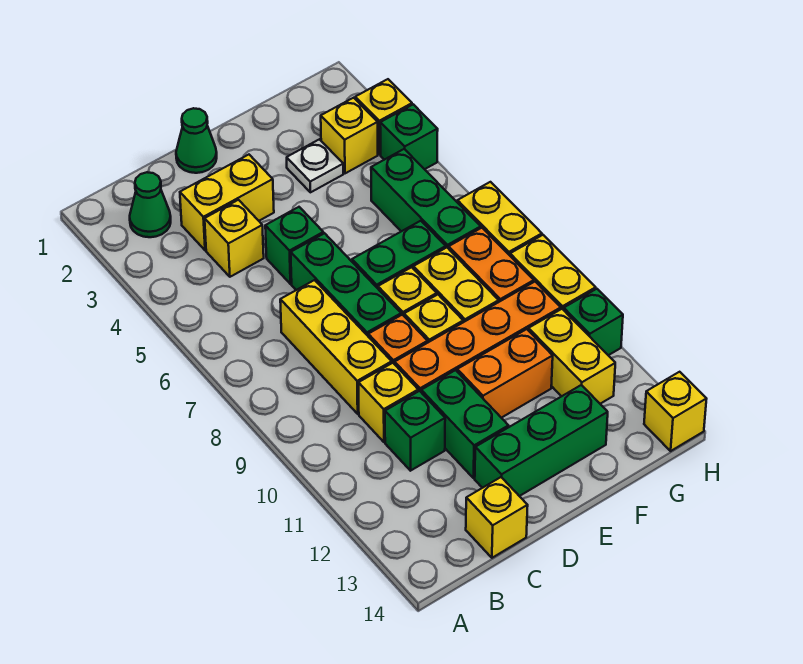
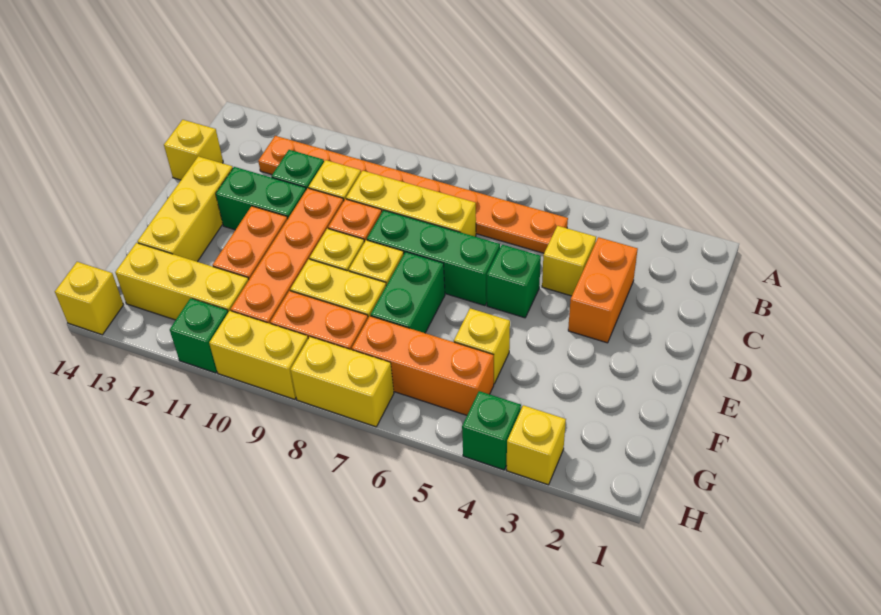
green 1x1 cone [130,172,171,237] -> none
none -> orange 1x8 plate [258,136,568,253]
yellow 1x2 brick [180,155,274,250] -> orange 1x2 brick [568,237,638,343]
green 1x1 cone [176,108,217,173] -> none
green 1x3 brick [475,385,608,496] -> yellow 1x3 brick [137,156,233,262]
white 1x1 plate [287,139,343,192] -> none
yellow 1x1 brick [321,98,378,173] -> yellow 1x1 brick moved to [454,308,510,384]
green 1x3 brick [371,149,481,249] -> orange 1x3 brick [352,316,494,415]
yellow 1x2 brick [528,309,615,404] -> yellow 1x3 brick [115,243,249,320]

